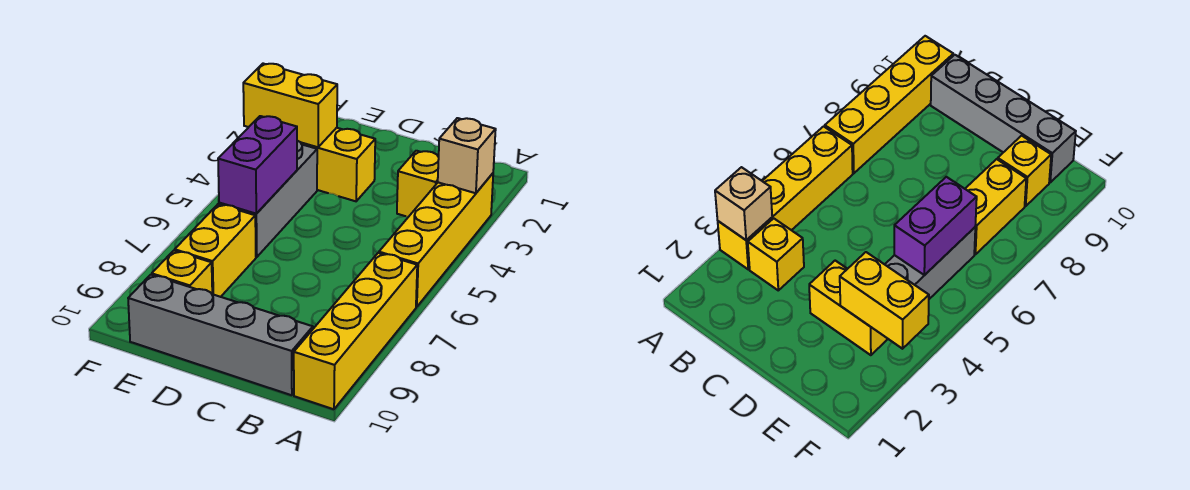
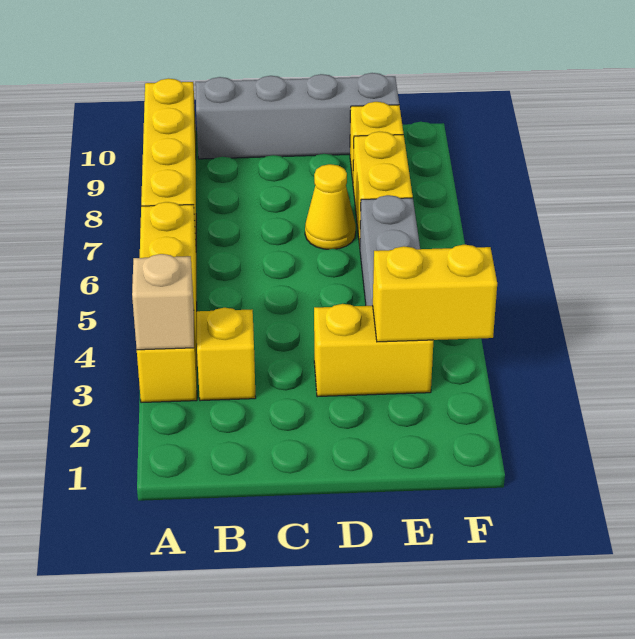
none -> yellow 1x1 cone [305,164,356,249]
purple 1x2 brick [218,116,297,214] -> none

